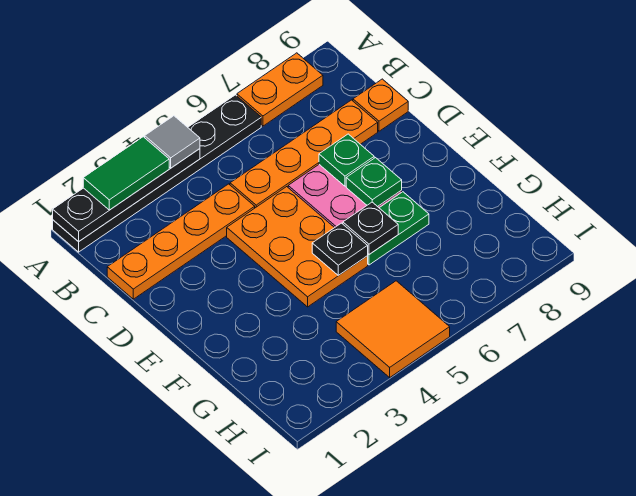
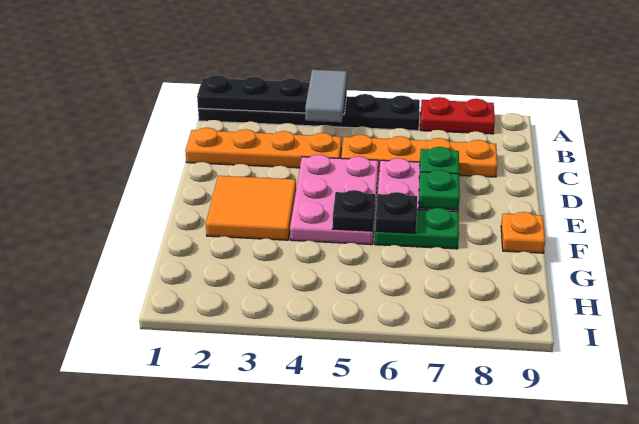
green 1x2 tile [83,137,169,210] -> none
grey 1x1 tile [145,116,200,168] -> grey 1x2 tile [305,70,347,122]
orange 1x2 plate [237,53,323,126] -> red 1x2 plate [420,97,495,134]
orange 1x1 plate [353,79,408,131] -> orange 1x1 plate moved to [501,212,545,253]
orange 2x3 plate [227,187,368,307] -> pink 2x3 plate [290,155,378,245]
orange 2x2 tile [336,281,450,377] -> orange 2x2 tile moved to [206,176,296,240]

